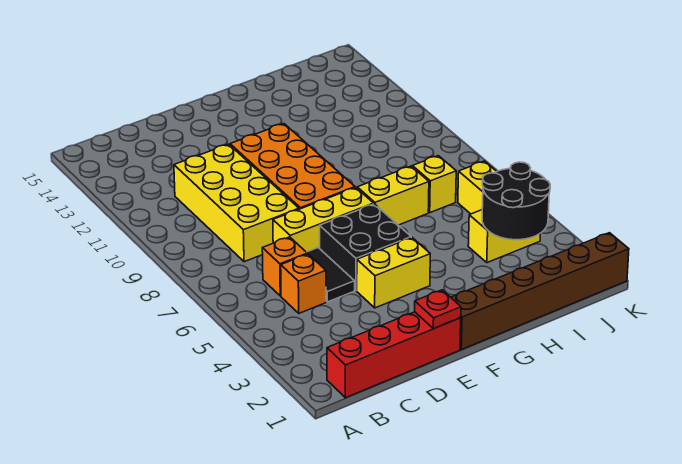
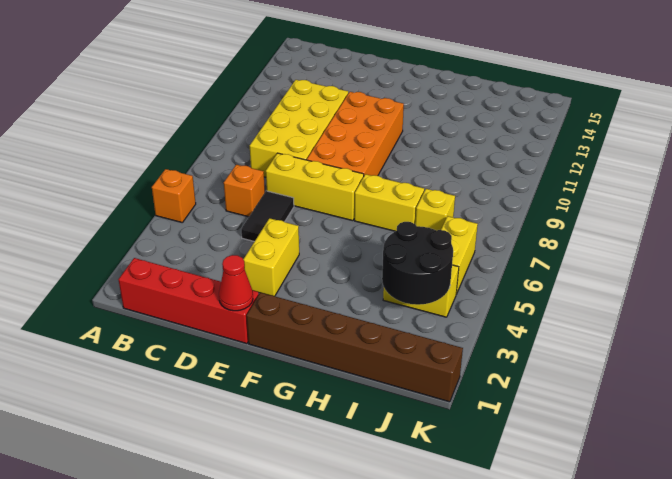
orange 1x1 brick [281,254,326,313] -> orange 1x1 brick moved to [152,169,196,222]
red 1x1 plate [415,290,461,329] -> red 1x1 cone [219,255,253,311]
yellow 1x2 brick [357,238,430,308] -> yellow 1x2 brick turned to [243,218,299,296]
black 2x2 brick [320,204,411,290] -> none

